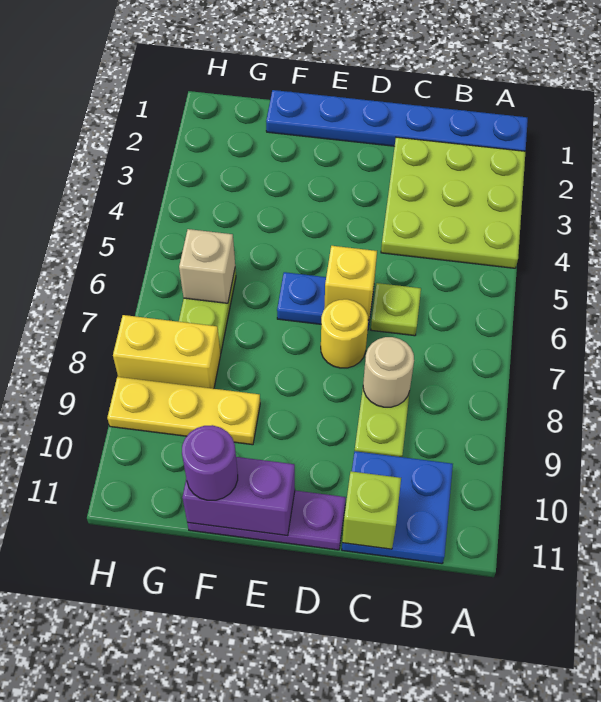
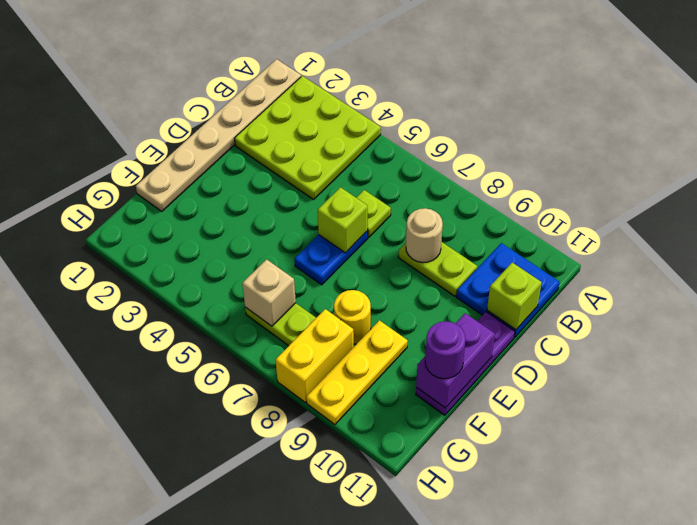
blue 1x6 plate [266,90,528,151] -> tan 1x6 plate [136,59,301,211]
yellow 1x1 brick [324,246,377,320] -> lime 1x1 brick [317,187,368,253]
yellow 1x1 round brick [321,299,368,368] -> yellow 1x1 round brick moved to [334,290,371,344]

